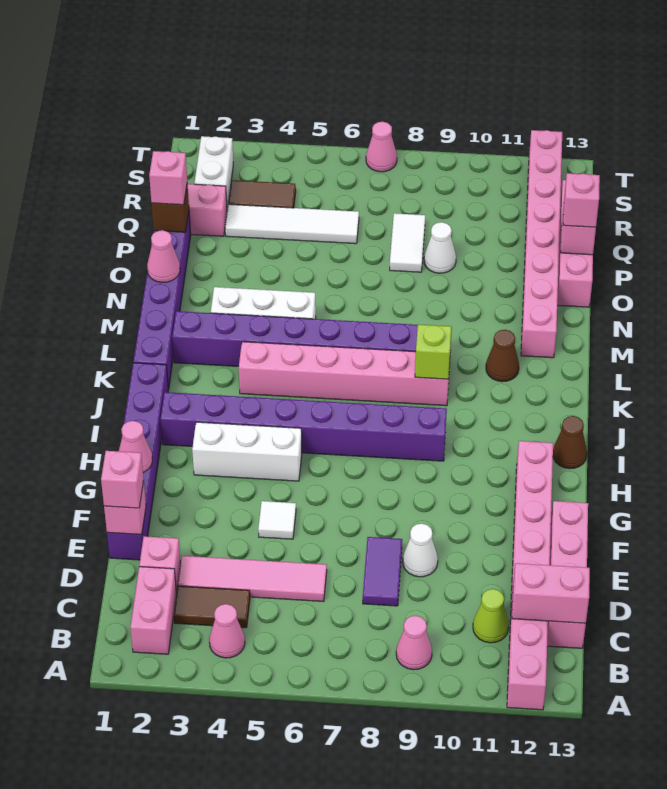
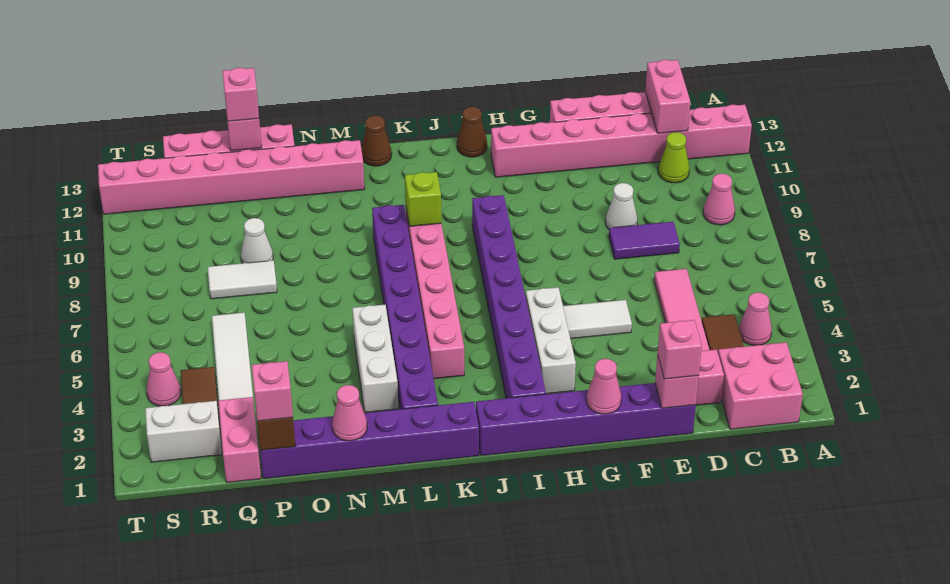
pink 1x2 brick [130,567,176,654] -> pink 2x2 brick [718,342,803,429]
white 1x1 tile [258,501,296,539] -> white 1x2 tile [563,300,632,339]
brown 1x1 cone [486,330,519,382] -> brown 1x1 cone moved to [361,116,392,166]
pink 1x1 cone [366,122,397,172] -> pink 1x1 cone moved to [146,352,181,406]

